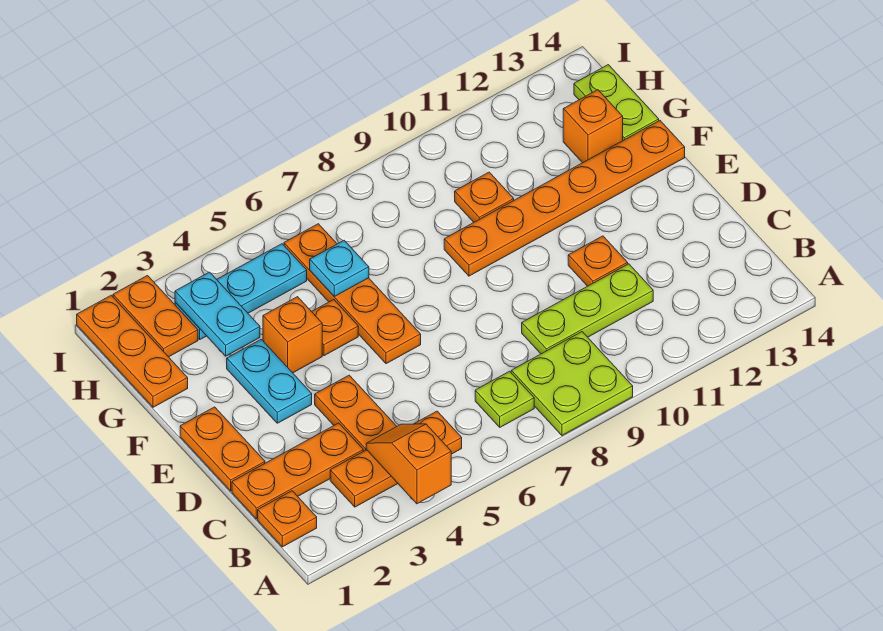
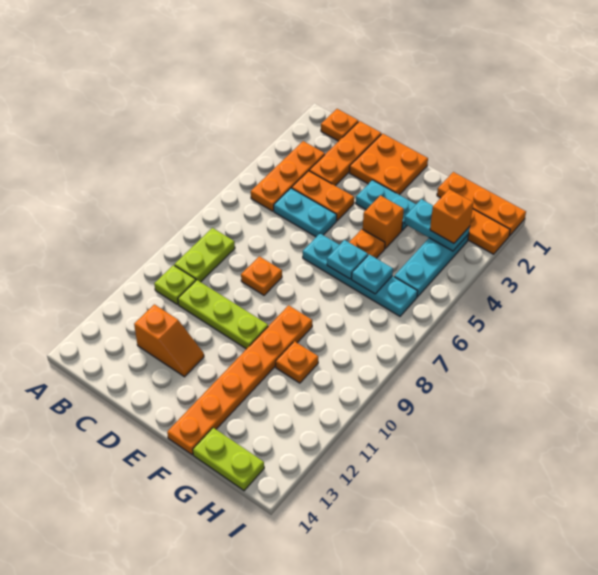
orange 1x2 slope [366,424,451,504] -> orange 1x2 slope moved to [134,304,204,377]
lime 2x2 plate [511,332,633,435] -> lime 1x2 plate [174,228,235,282]
lime 1x1 plate [475,371,534,427] -> lime 1x1 plate moved to [154,265,196,304]
none -> cyan 1x2 plate [274,188,337,237]
lime 1x3 plate [522,264,653,354] -> lime 1x3 plate turned to [178,280,268,349]
orange 1x2 plate [180,407,265,491] -> orange 2x2 plate [350,134,428,195]
orange 1x1 plate [568,236,628,286] -> orange 1x1 plate moved to [241,256,282,295]
orange 1x4 plate [284,224,421,364] -> cyan 1x4 plate [303,234,418,316]
none -> cyan 1x1 plate [327,240,368,279]
orange 1x1 brick [563,90,623,163] -> orange 1x1 brick moved to [430,189,473,243]

